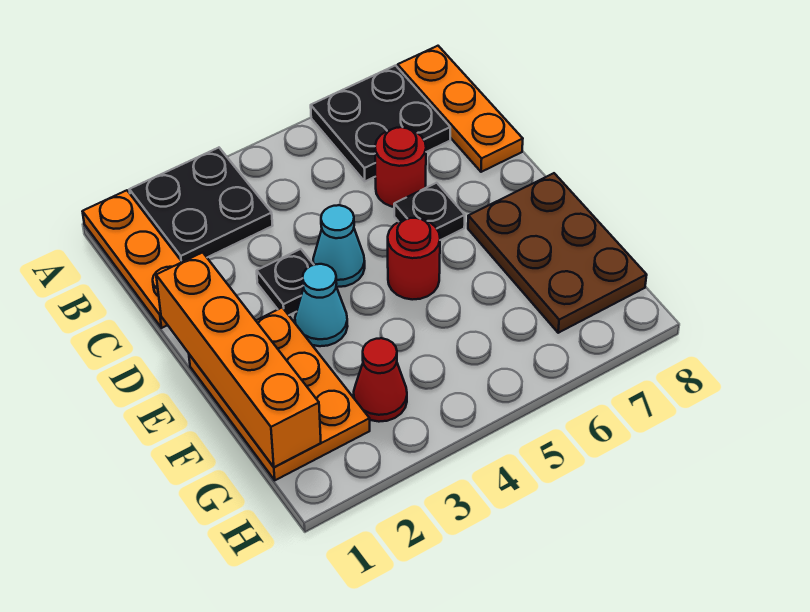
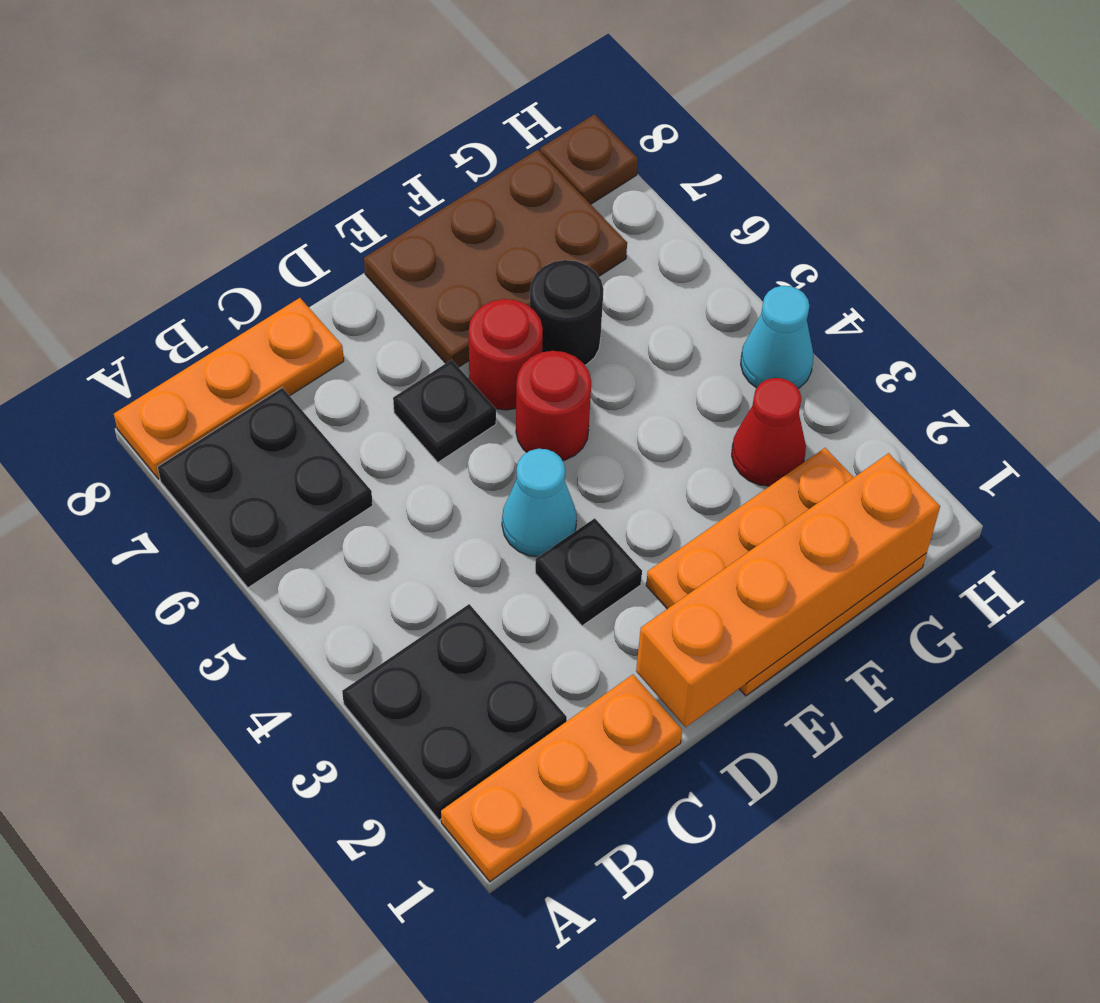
red 1x1 round brick [375,127,426,207] -> red 1x1 round brick moved to [469,299,543,410]
cyan 1x1 cone [295,264,348,346] -> cyan 1x1 cone moved to [741,286,814,388]
none -> black 1x1 round brick [530,260,604,365]
none -> brown 1x1 plate [540,114,638,204]

